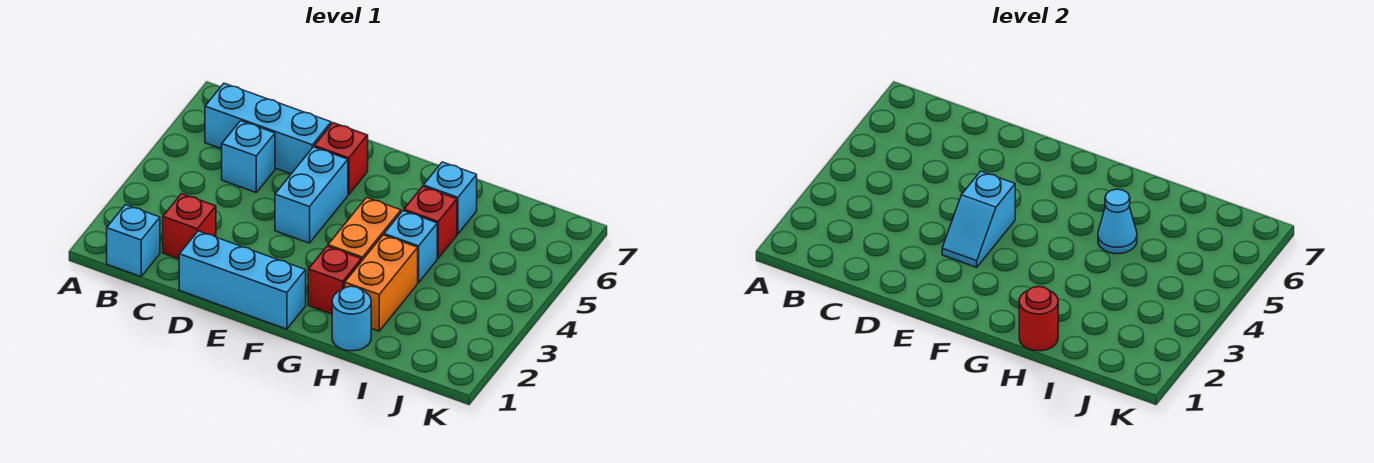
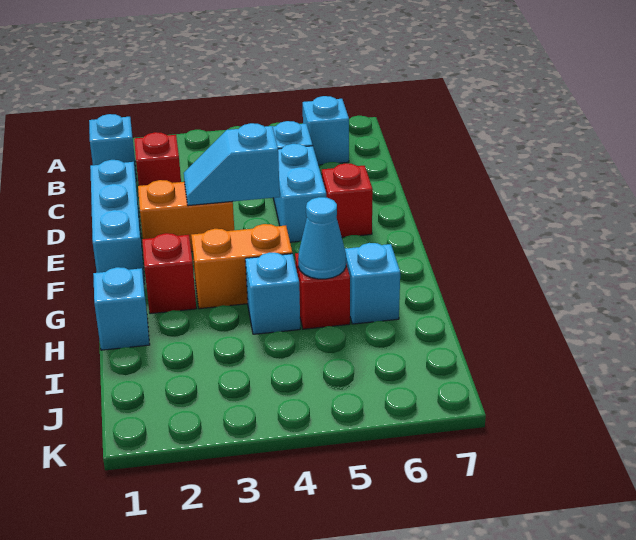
cyan 1x3 brick [205,83,331,174] -> cyan 1x1 brick [303,96,349,165]
cyan 1x2 brick [275,147,348,243] -> cyan 1x2 brick turned to [273,144,326,242]
cyan 1x1 round brick [332,286,371,351] -> cyan 1x1 brick [93,267,150,350]
red 1x1 round brick [1019,286,1058,351] -> none
orange 1x2 brick [345,235,418,331] -> orange 1x2 brick moved to [138,180,234,252]

